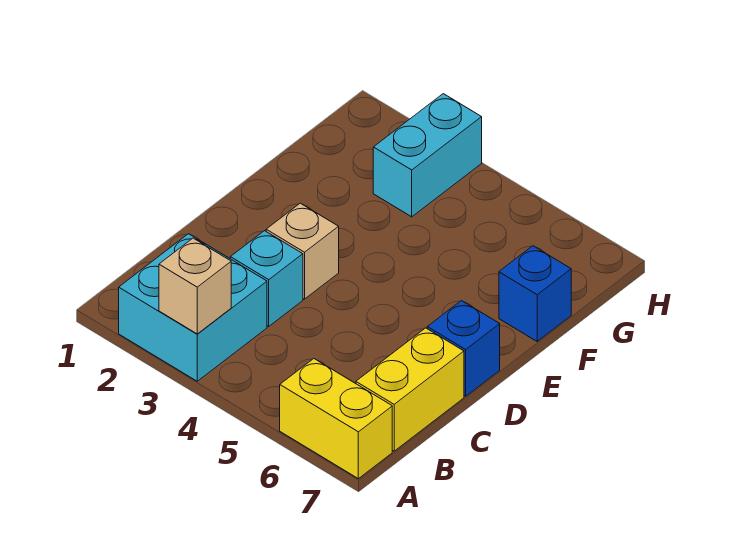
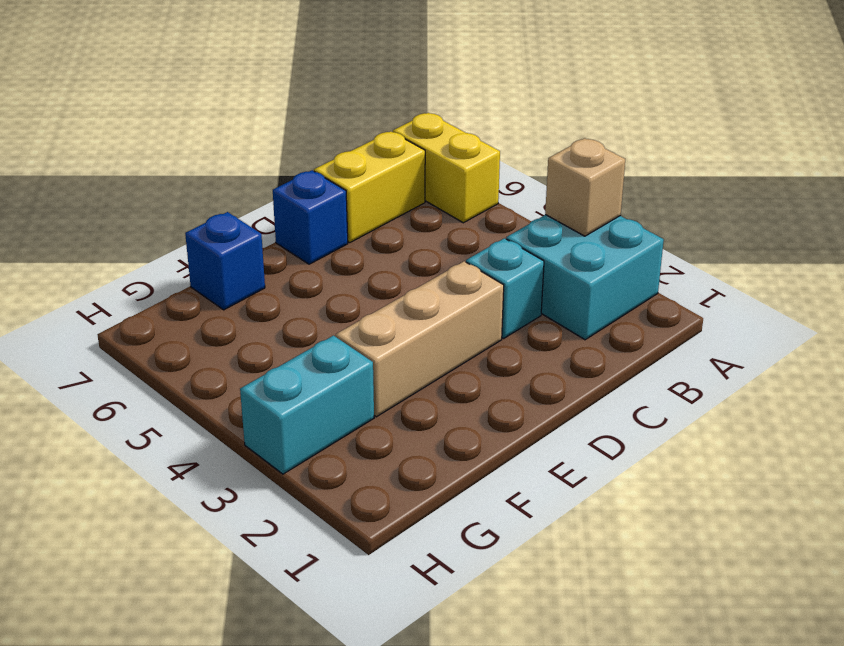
tan 1x1 brick [266,203,339,299] -> tan 1x3 brick [336,261,504,417]

